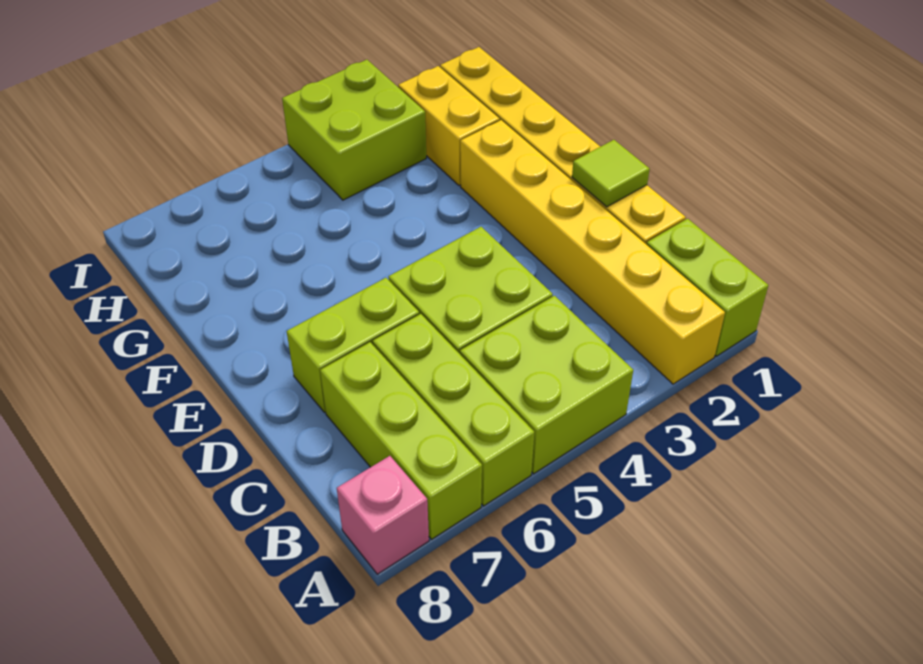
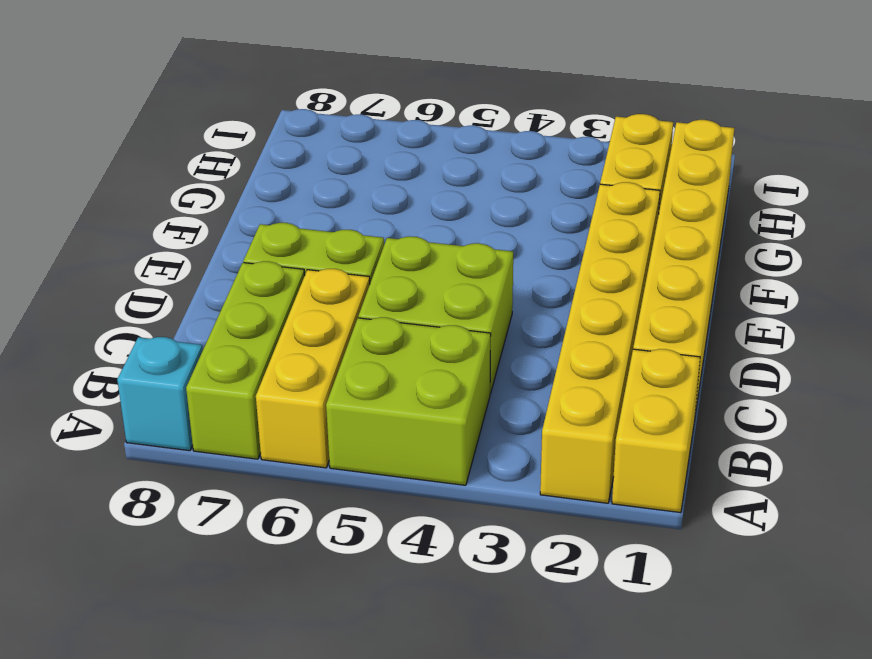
lime 1x2 brick [647,219,768,356] -> yellow 1x2 brick [612,349,700,513]
lime 1x3 brick [373,314,534,506] -> yellow 1x3 brick [256,269,370,468]
pink 1x1 brick [337,456,429,574] -> cyan 1x1 brick [117,337,203,451]
lime 1x1 tile [572,140,650,207] -> none
lime 2x2 brick [282,60,426,200] -> none

